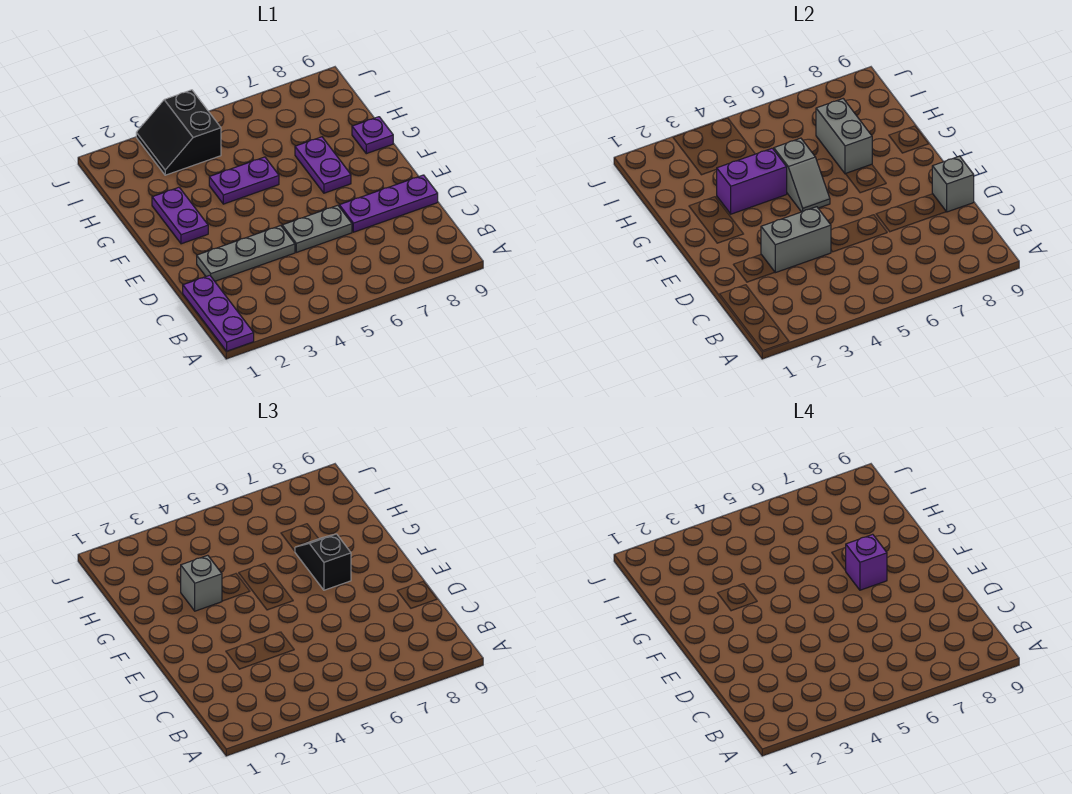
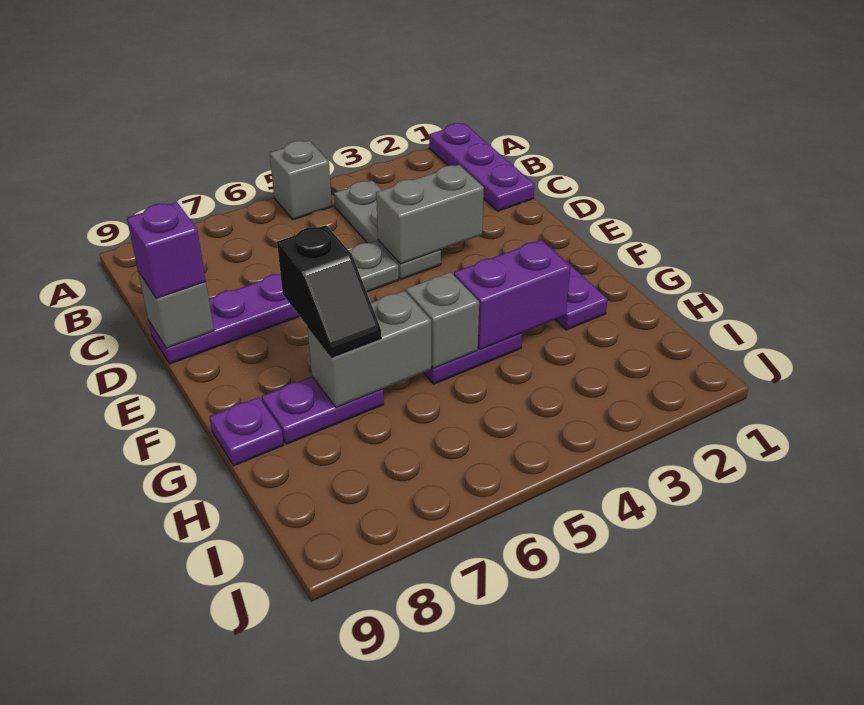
grey 1x3 plate [197,226,295,281] -> grey 1x3 plate turned to [334,180,441,279]
purple 1x2 plate [295,137,351,193] -> purple 1x2 plate turned to [262,377,384,444]
purple 1x1 brick [845,534,887,590] -> purple 1x1 brick moved to [127,202,206,298]
grey 1x1 brick [181,555,222,611] -> grey 1x1 brick moved to [270,141,332,220]
grey 1x2 brick [816,99,872,174] -> grey 1x2 brick turned to [307,291,431,408]
black 2x2 slope [136,90,221,175] -> none

